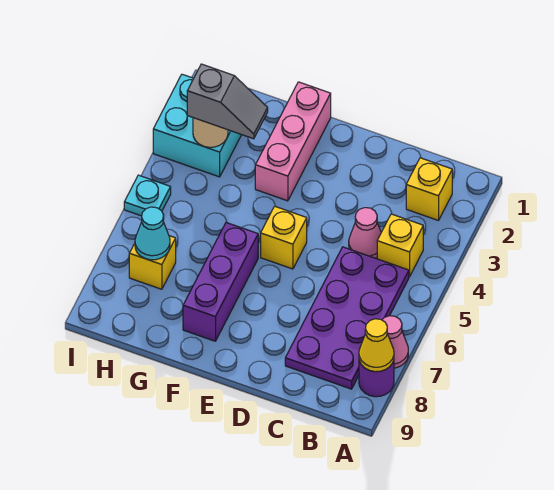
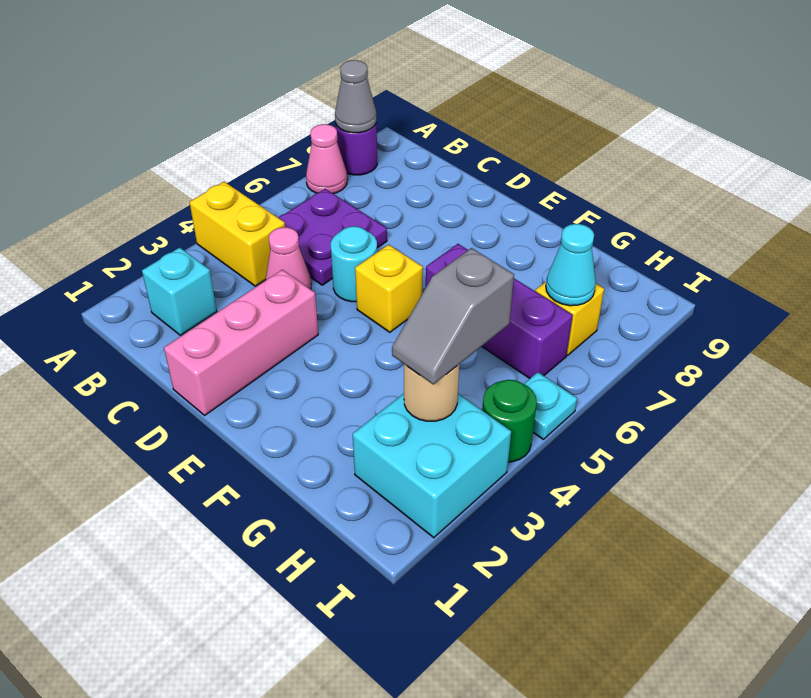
yellow 1x1 cone [359,319,394,372] -> grey 1x1 cone [335,60,376,133]
yellow 1x1 brick [406,158,452,221] -> cyan 1x1 brick [142,247,217,335]
yellow 1x1 brick [377,214,423,277] -> yellow 1x2 brick [189,182,285,286]
purple 2x4 plate [285,247,409,389] -> purple 2x2 plate [278,189,387,285]
none -> cyan 1x1 round brick [331,226,377,302]
pink 1x3 brick [255,82,331,201] -> pink 1x3 brick moved to [164,270,318,415]
purple 1x3 brick [183,222,258,341] -> purple 1x3 brick turned to [426,244,573,378]
grey 1x2 slope [187,64,268,139] -> grey 1x2 slope turned to [392,248,514,384]
none -> green 1x1 round brick [482,380,537,462]

